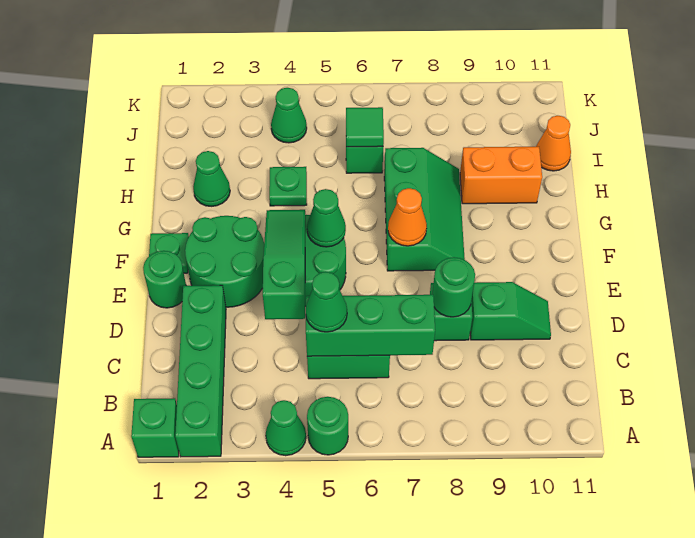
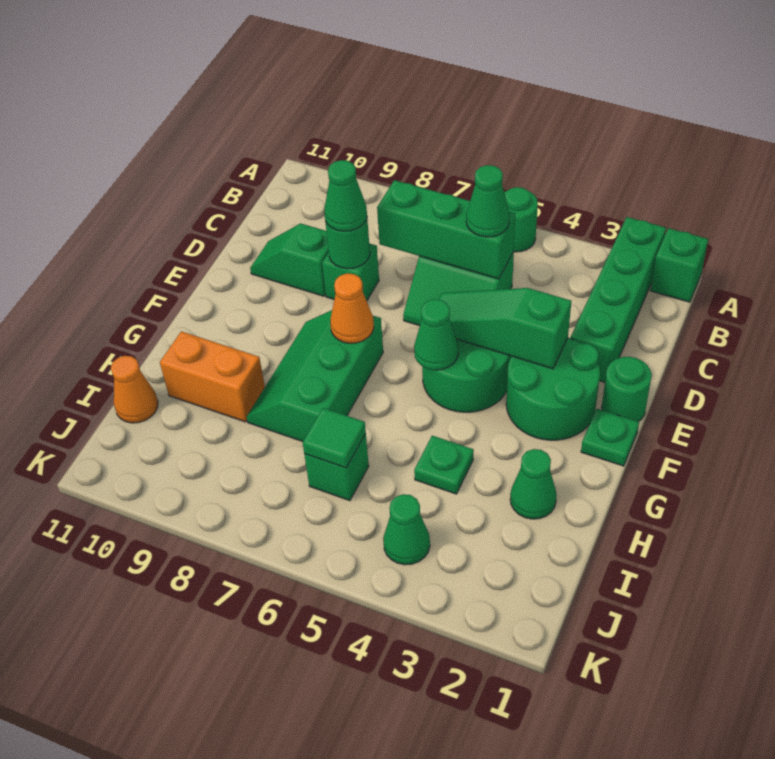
green 1x1 cone [266,400,306,456] -> green 1x1 cone moved to [324,160,367,231]
green 1x3 slope [263,210,305,319] -> green 1x3 slope turned to [438,288,571,369]

